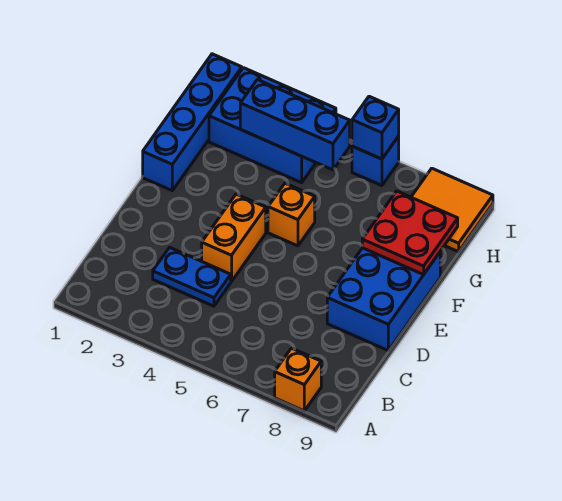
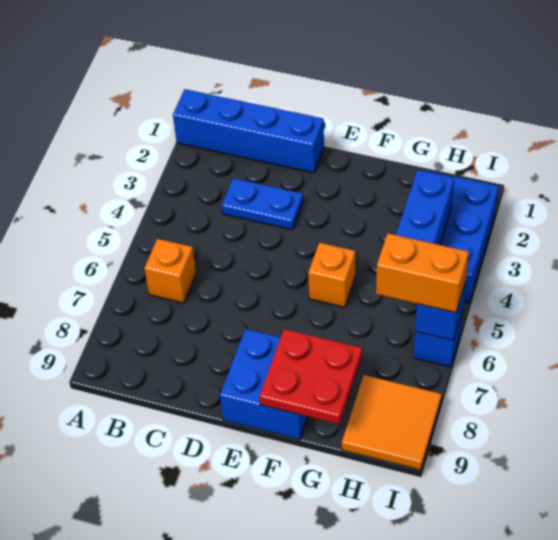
orange 1x1 brick [275,348,321,411] -> orange 1x1 brick moved to [144,239,196,303]
blue 1x2 plate [153,248,231,306] -> blue 1x2 plate turned to [222,178,303,230]
orange 1x2 brick [202,194,266,282] -> orange 1x2 brick moved to [376,233,469,313]
blue 2x3 brick [327,248,440,350] -> blue 2x2 brick [220,329,308,439]
blue 1x4 brick [143,54,242,190] -> blue 1x4 brick moved to [173,89,324,173]

